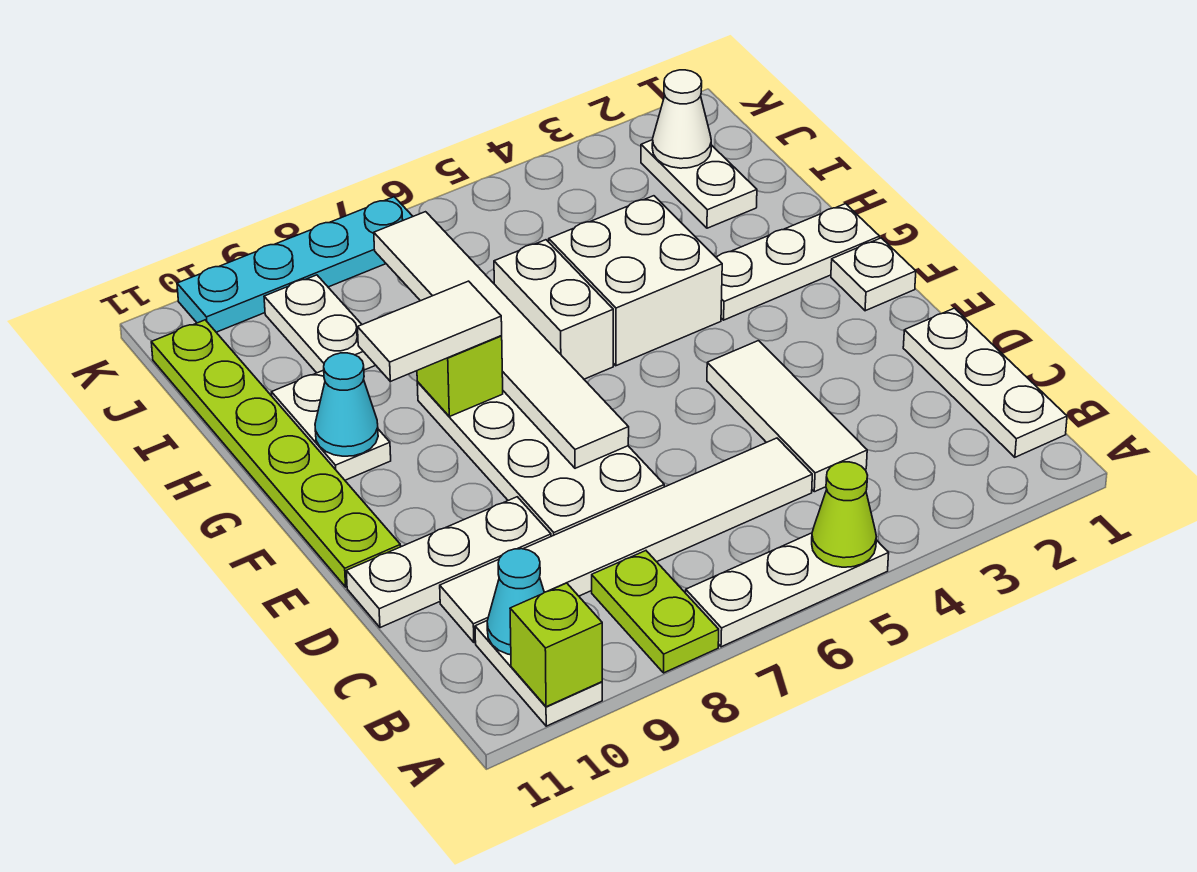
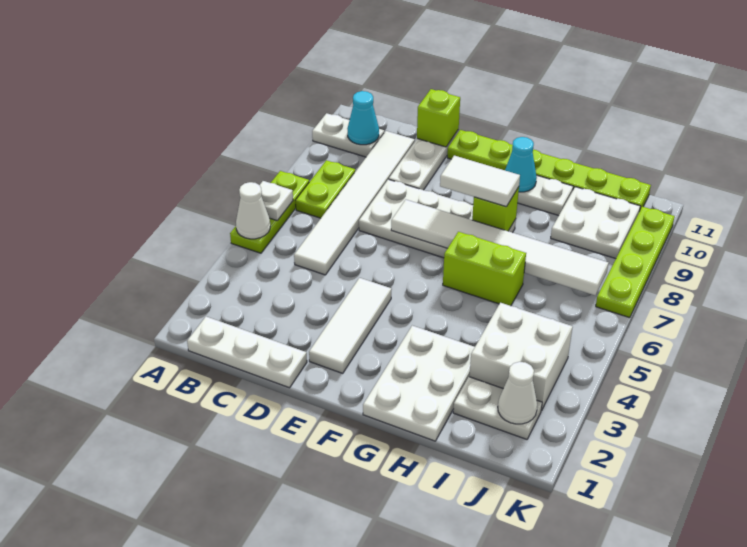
white 1x3 plate [686,533,889,647] -> lime 1x3 plate [230,171,309,253]
lime 1x1 cone [812,462,876,567] -> white 1x1 cone [236,182,270,239]
lime 1x2 plate [592,551,719,673] -> lime 1x2 plate turned to [296,160,355,218]
lime 1x1 brick [510,583,602,707] -> lime 1x1 brick moved to [417,89,460,147]
white 1x3 tile [707,341,867,492] -> white 1x3 tile turned to [309,278,392,373]
white 1x1 plate [831,238,916,311] -> white 1x1 plate moved to [260,181,293,221]
white 1x3 plate [716,204,880,320] -> white 2x3 plate [363,326,475,441]
white 2x2 brick [549,196,722,366] -> white 2x2 brick moved to [469,303,573,411]
white 1x2 brick [494,240,613,379] -> lime 1x2 brick [443,232,526,306]
white 1x2 tile [358,281,502,381] -> white 1x2 tile turned to [440,156,520,207]
white 1x2 plate [264,275,375,373] -> white 2x2 plate [551,187,640,259]
cyan 1x4 plate [177,197,413,332] -> lime 1x4 plate [596,207,675,318]

